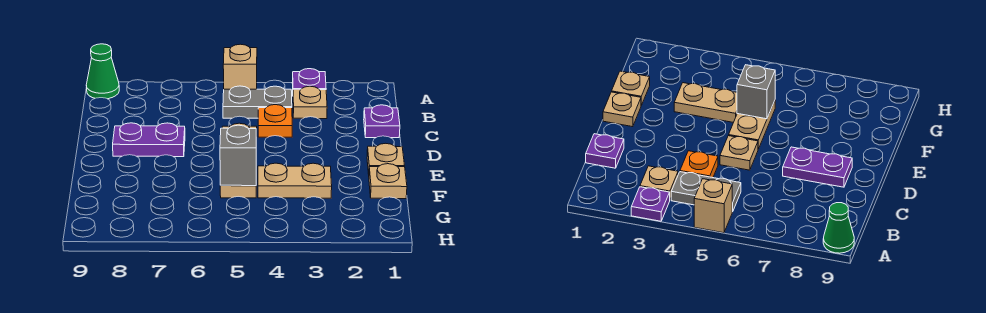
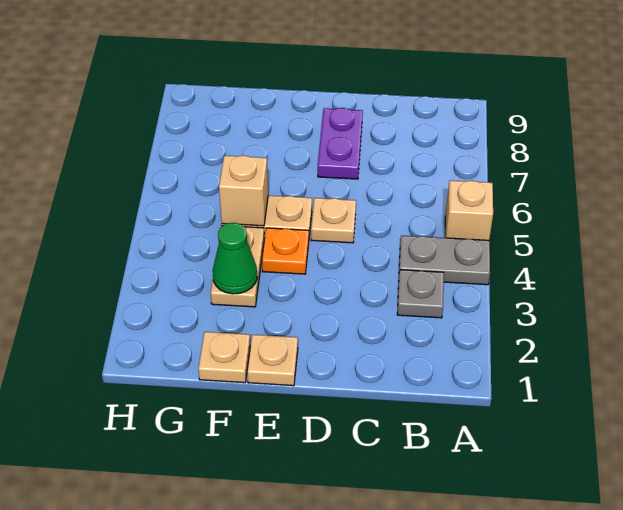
purple 1x1 plate [292,69,326,90] -> none
green 1x1 cone [86,44,119,99] -> green 1x1 cone moved to [213,223,257,294]
tan 1x1 plate [293,86,327,119] -> grey 1x1 plate [397,270,444,318]
grey 1x2 plate [223,86,292,118] -> grey 1x2 plate turned to [399,236,490,285]
purple 1x1 plate [364,105,400,138] -> none
orange 1x1 plate [258,105,292,137] -> orange 1x1 plate moved to [262,228,309,274]
grey 1x1 brick [220,125,256,186] -> tan 1x1 brick [219,155,268,226]

